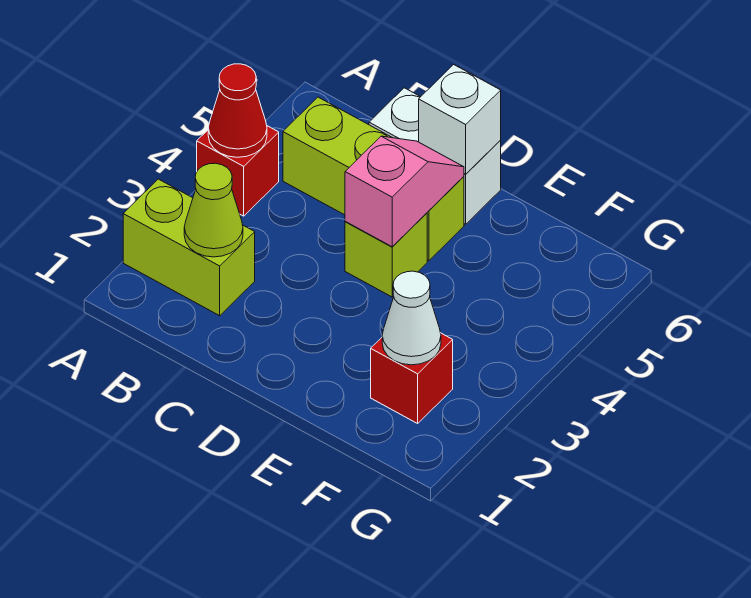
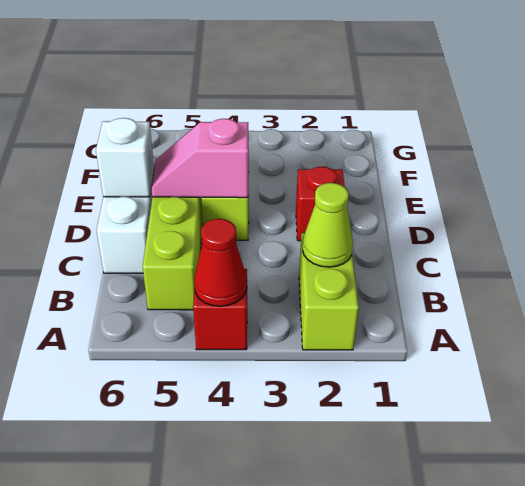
red 1x1 brick [371,333,453,423] -> red 1x1 brick moved to [296,167,345,241]
white 1x1 cone [382,271,441,365] -> none

